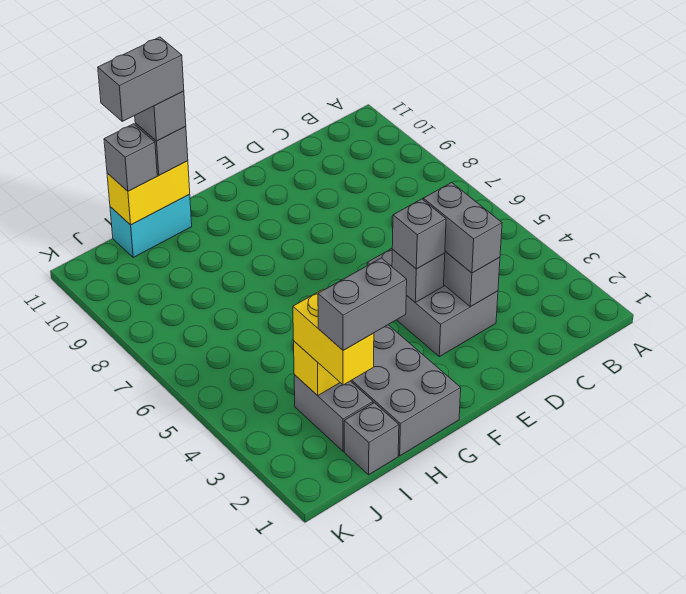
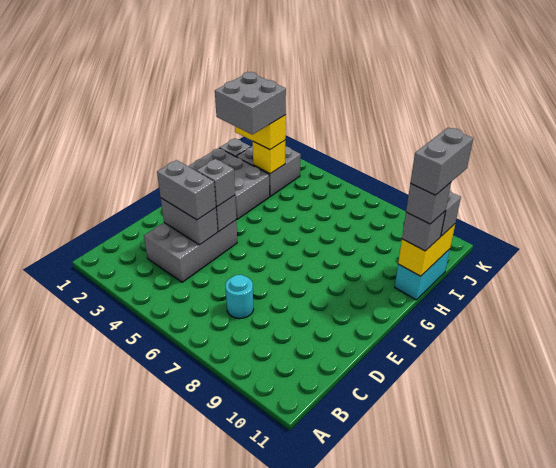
none -> cyan 1x1 round brick [225,275,254,319]
grey 2x3 brick [367,249,498,357] -> grey 2x3 brick turned to [144,220,237,282]
grey 1x2 brick [318,258,407,351] -> grey 2x2 brick [215,72,286,135]
grey 1x2 brick [294,375,373,451] -> grey 2x2 brick [236,146,301,196]

